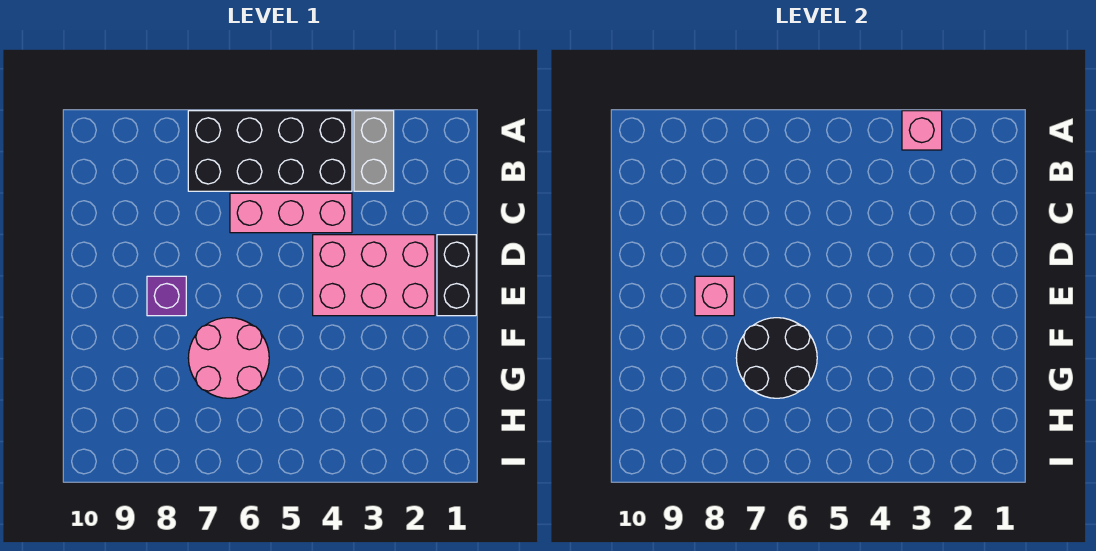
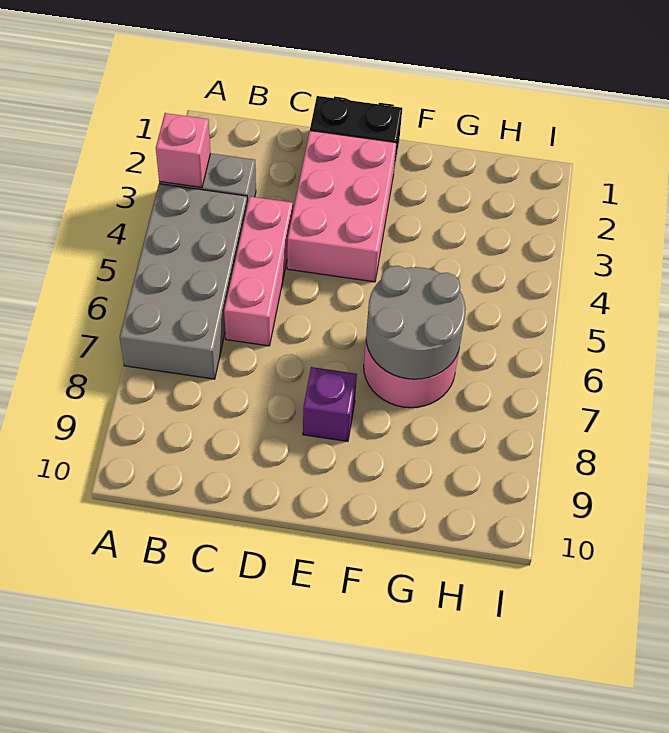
black 2x4 brick [188,111,352,191] -> grey 2x4 brick [120,184,247,379]
pink 1x1 brick [695,276,734,316] -> none
black 2x2 round brick [736,318,817,398] -> grey 2x2 round brick [366,266,466,379]

